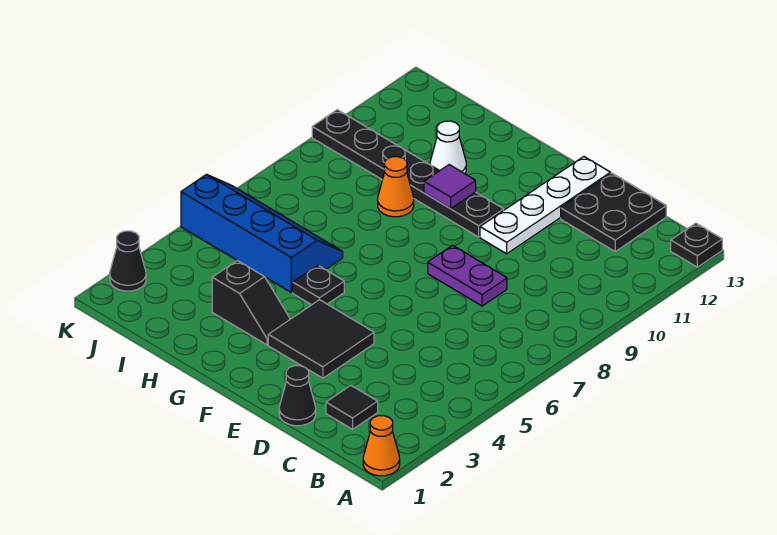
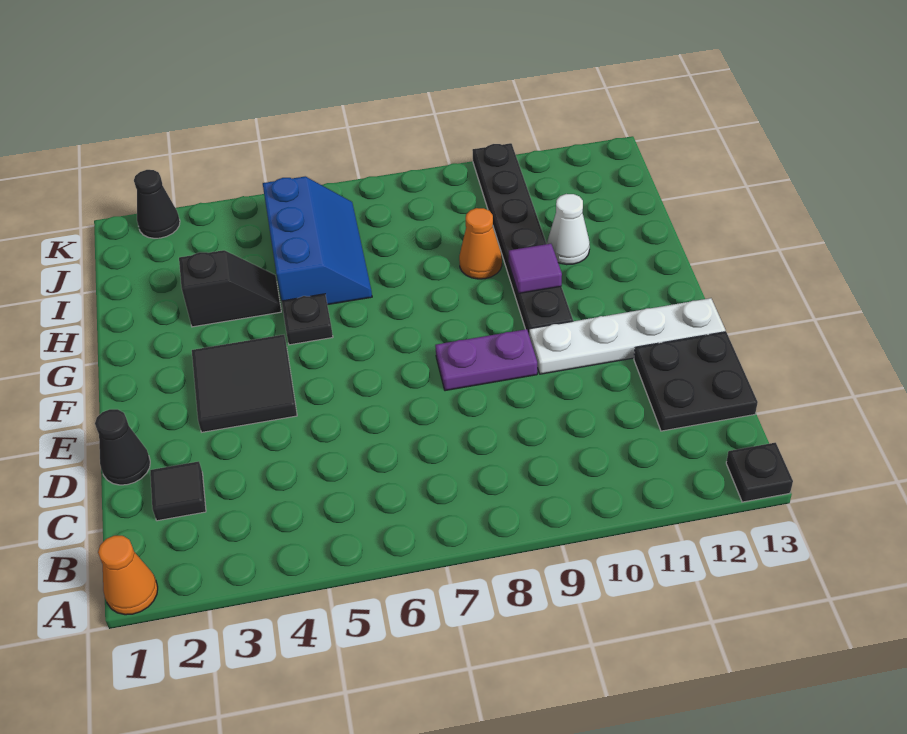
purple 1x2 plate [428,245,507,306] -> purple 1x2 plate turned to [435,329,537,391]
black 1x2 slope [212,260,290,345] -> black 1x2 slope turned to [179,250,281,327]
blue 2x4 slope [181,174,343,293] -> blue 2x3 slope [263,176,372,305]

